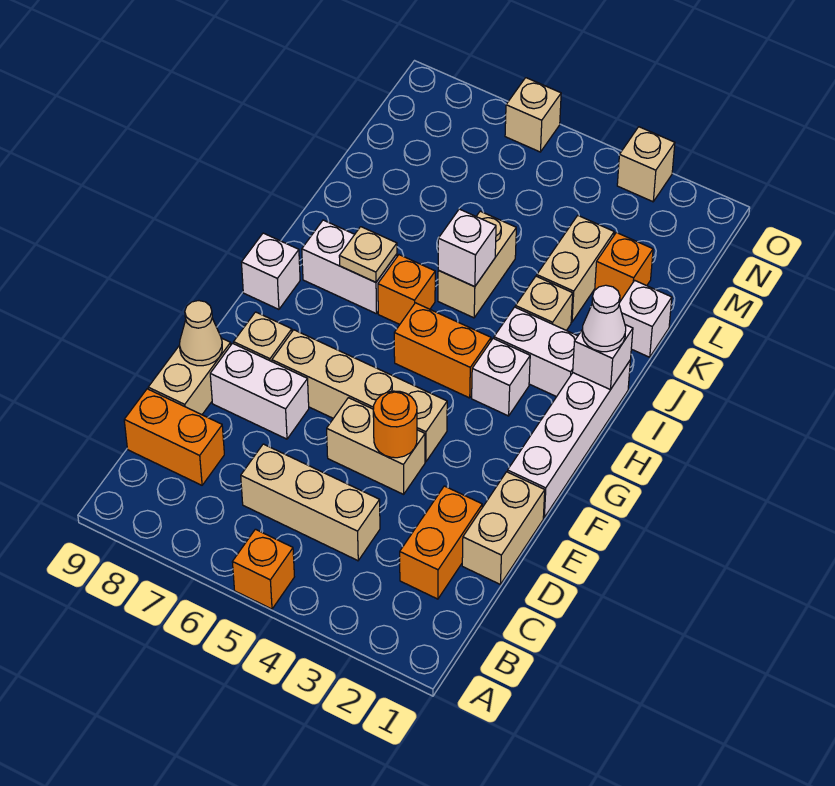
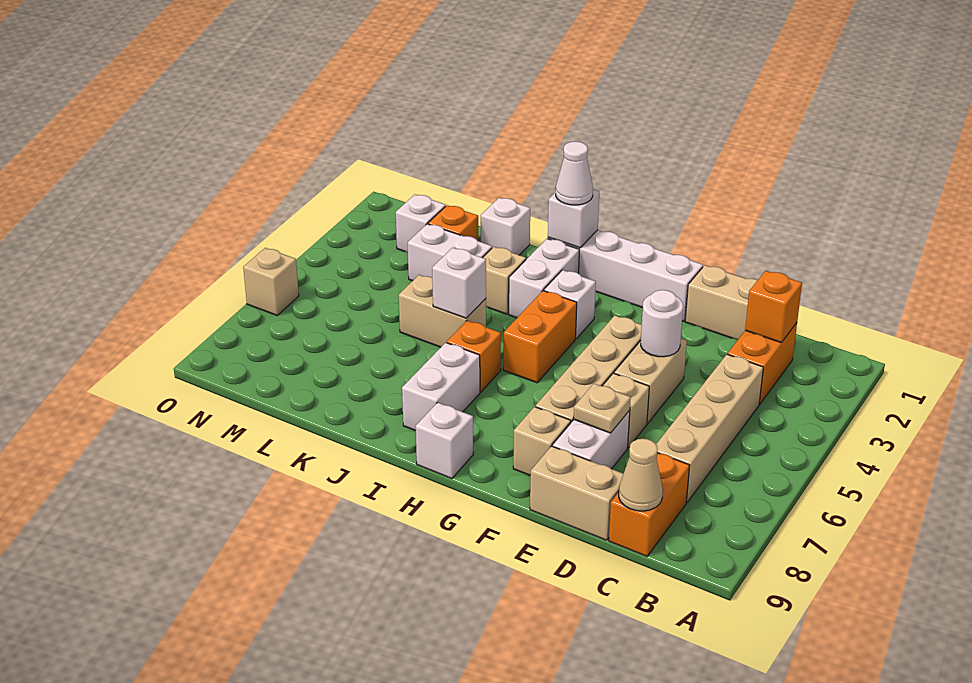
orange 1x1 brick [232,529,294,609] -> orange 1x1 brick moved to [745,271,802,342]
orange 1x2 brick [400,486,482,599] -> orange 1x2 brick turned to [728,323,797,404]
tan 1x3 brick [241,444,380,561] -> tan 1x4 brick [656,354,763,503]
orange 1x1 round brick [373,391,417,458] -> white 1x1 round brick [641,290,683,357]
tan 1x1 cone [180,301,222,366] -> tan 1x1 cone moved to [619,439,663,511]
tan 1x1 plate [339,227,397,282] -> tan 1x1 plate moved to [574,384,631,433]
tan 1x2 brick [537,216,614,322] -> white 1x2 brick [408,224,492,281]
none -> white 1x1 brick [396,194,446,252]
tan 1x1 brick [617,127,675,202] -> tan 1x1 brick moved to [603,373,649,447]

